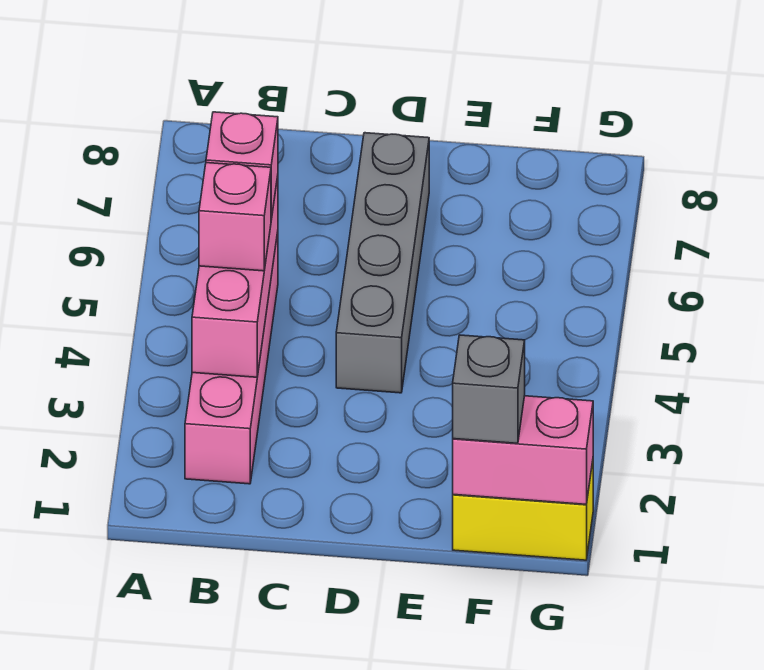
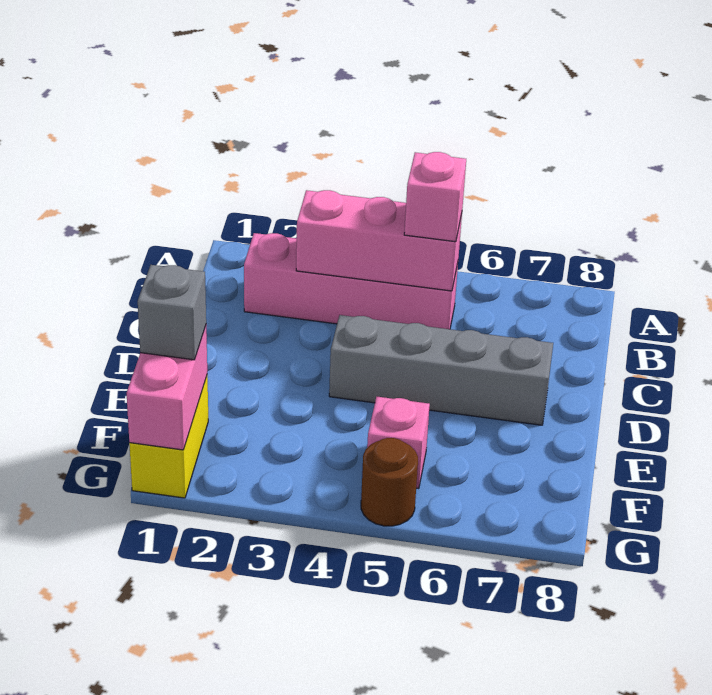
pink 1x1 brick [199,163,271,271] -> pink 1x1 brick moved to [367,397,430,489]
none -> brown 1x1 round brick [361,438,418,526]

